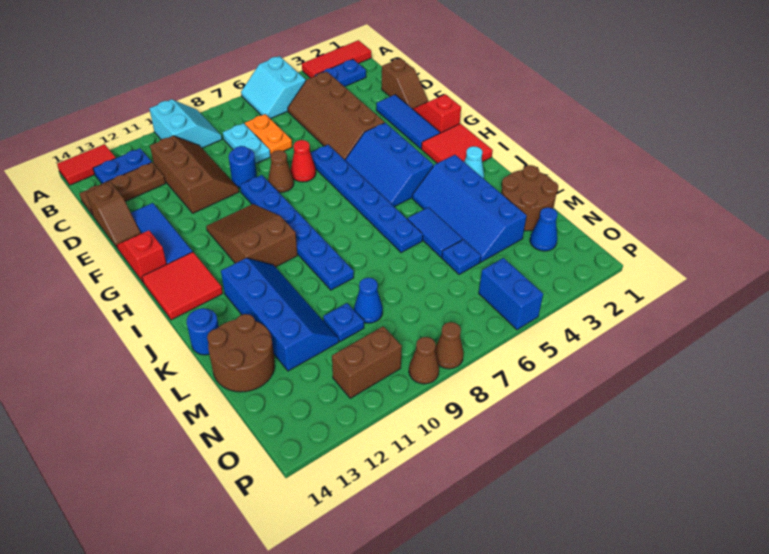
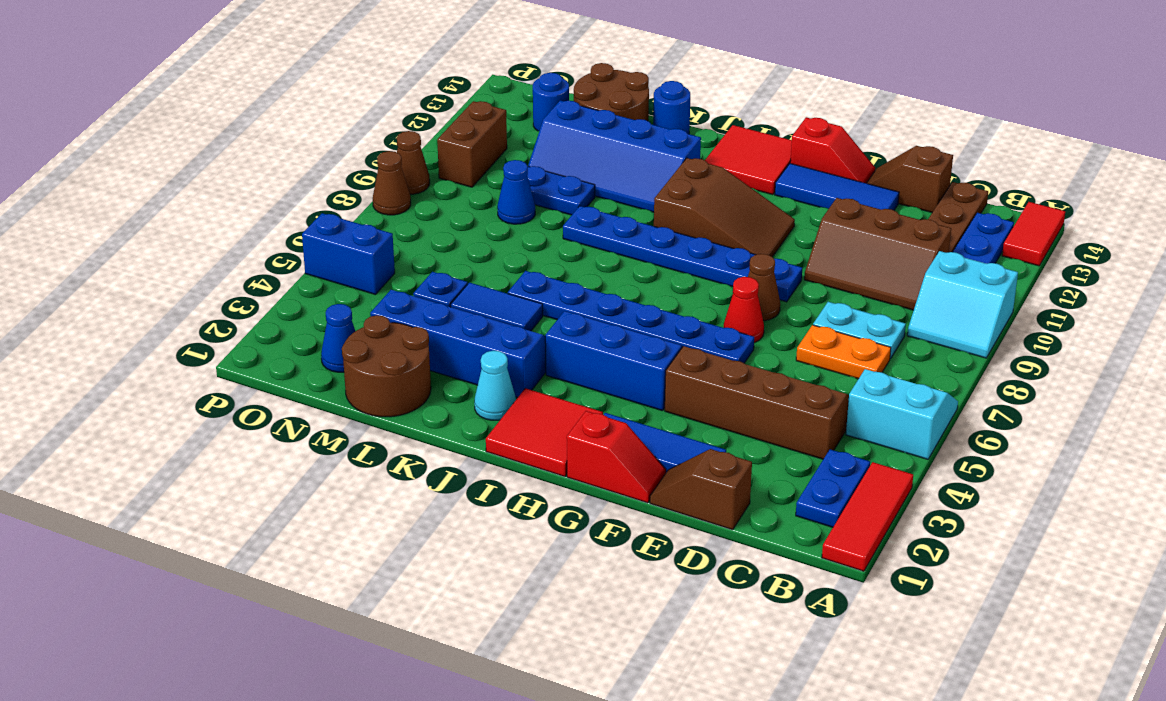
blue 1x1 round brick [229,146,257,188] -> blue 1x1 round brick moved to [533,73,569,131]
blue 1x1 plate [323,303,364,342] -> blue 1x2 plate [527,166,595,215]

